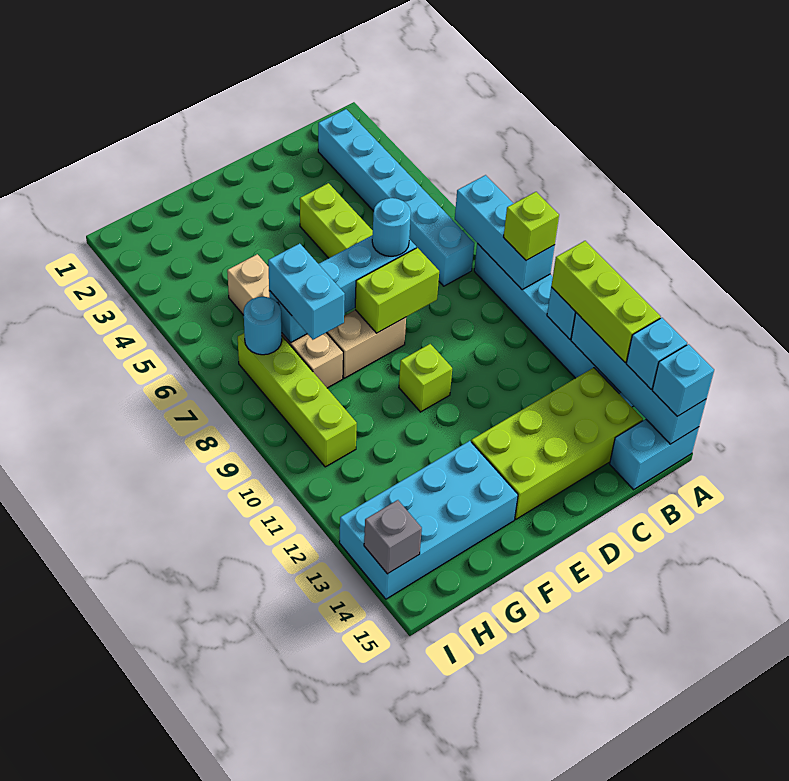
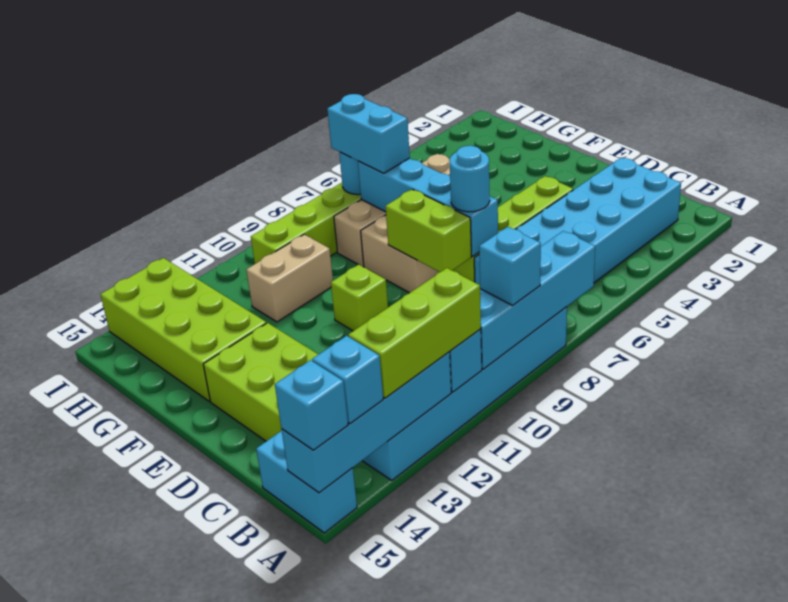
cyan 1x3 brick [455,175,555,290] -> cyan 1x4 brick [480,231,595,369]
lime 1x1 brick [504,192,559,261] -> cyan 1x1 brick [479,227,541,306]
cyan 1x6 brick [318,109,475,286] -> cyan 2x6 brick [474,158,681,285]
cyan 2x4 brick [339,441,518,599] -> lime 2x4 brick [100,258,266,401]
cyan 1x2 brick [268,243,345,340] -> cyan 1x2 brick turned to [327,94,410,173]
none -> tan 1x2 brick [246,234,333,322]
grey 1x1 brick [364,500,422,574] -> none

